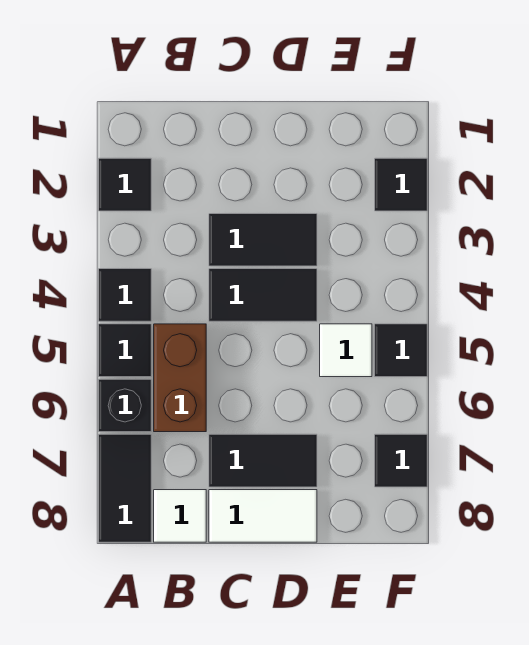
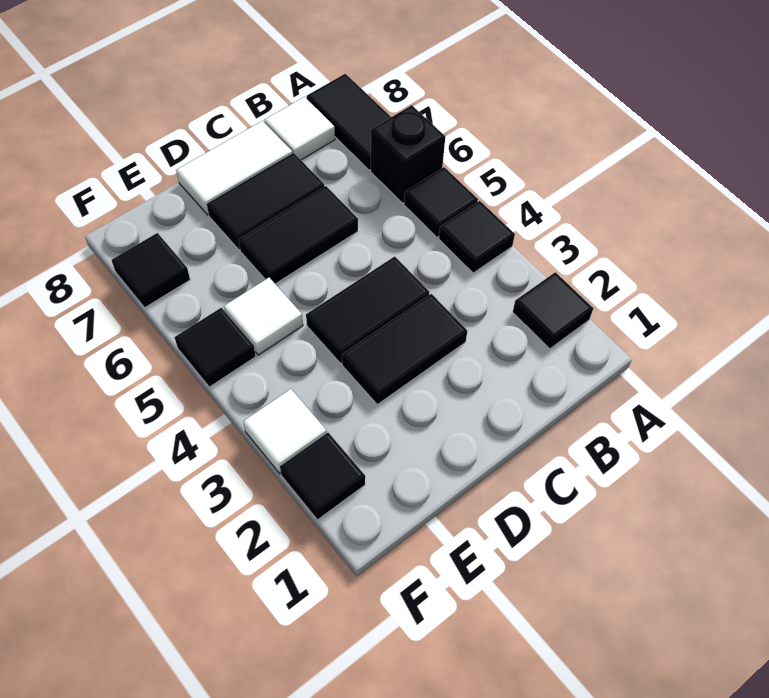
brown 1x2 brick [154,324,206,432] -> none
none -> black 1x2 tile [238,186,358,284]
none -> white 1x1 tile [243,389,327,474]

